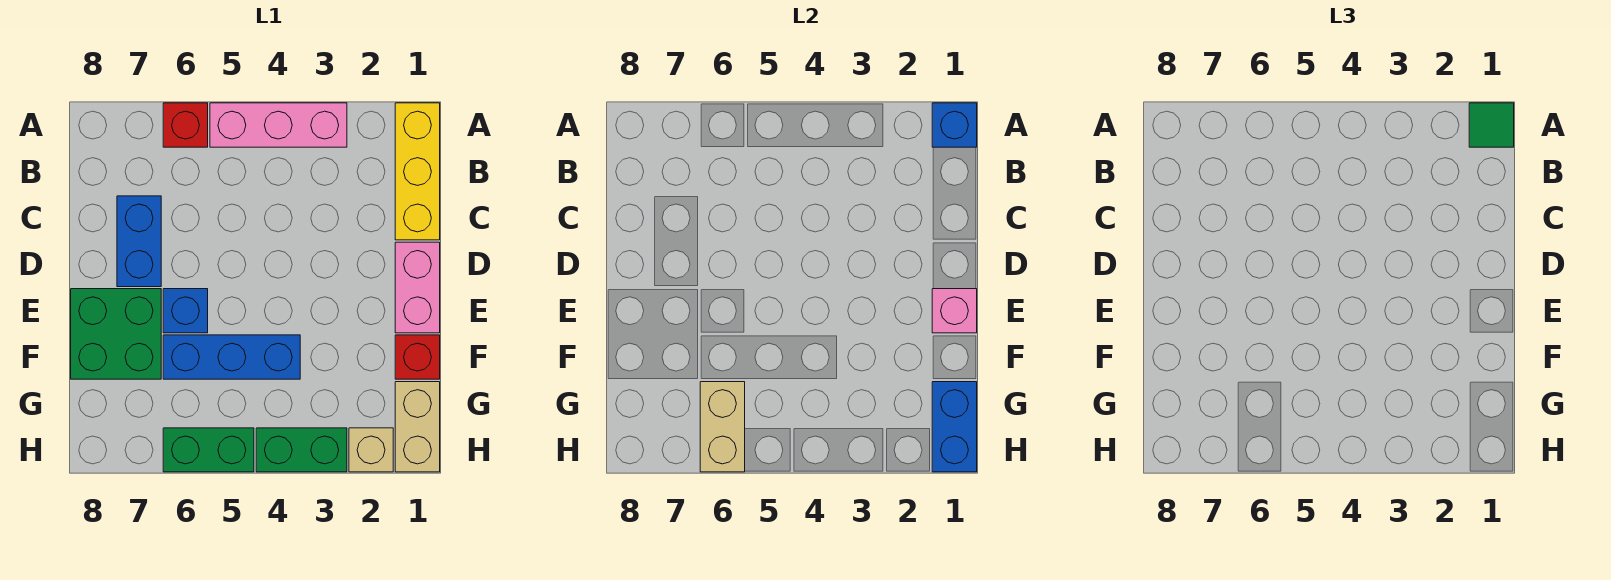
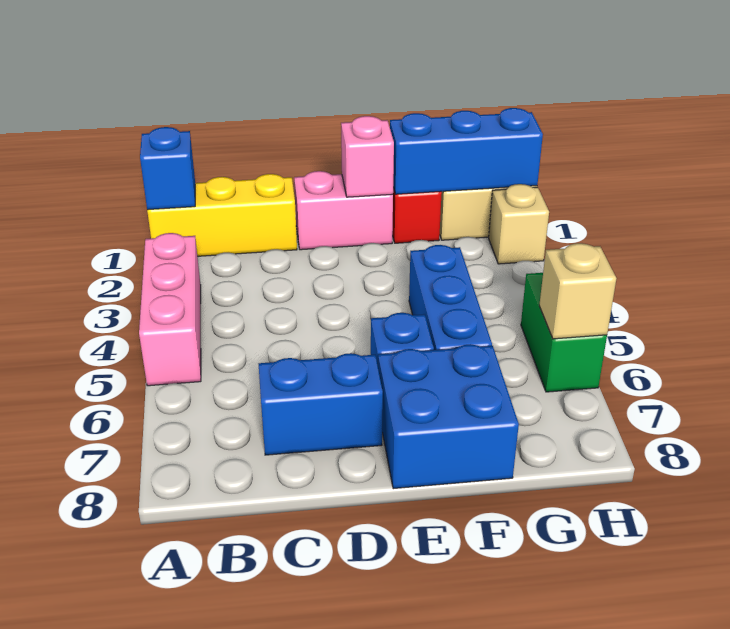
green 1x1 tile [1469,103,1514,147] -> none
red 1x1 brick [163,103,208,147] -> none
green 2x2 brick [71,289,161,379] -> blue 2x2 brick [378,344,519,489]
blue 1x2 brick [932,382,977,472] -> blue 1x3 brick [390,108,543,194]
tan 1x2 brick [700,382,745,472] -> tan 1x1 brick [539,243,617,339]
green 1x2 brick [256,428,347,472] -> none

